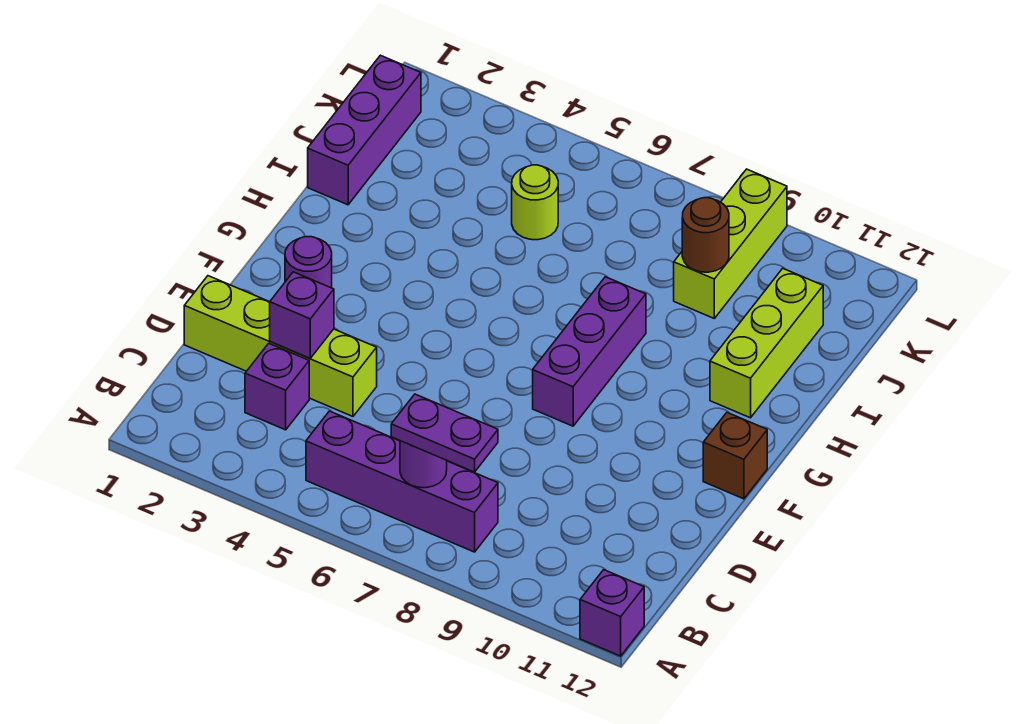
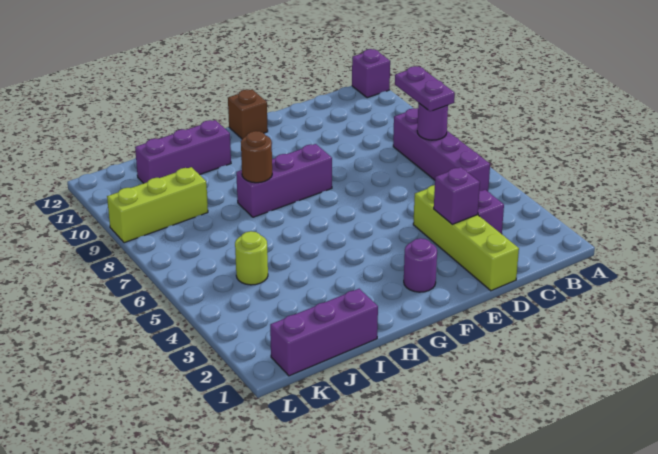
lime 1x3 brick [710,268,823,418] -> purple 1x3 brick [135,120,231,183]
brown 1x1 round brick [682,198,729,272] -> brown 1x1 round brick moved to [241,131,272,183]

